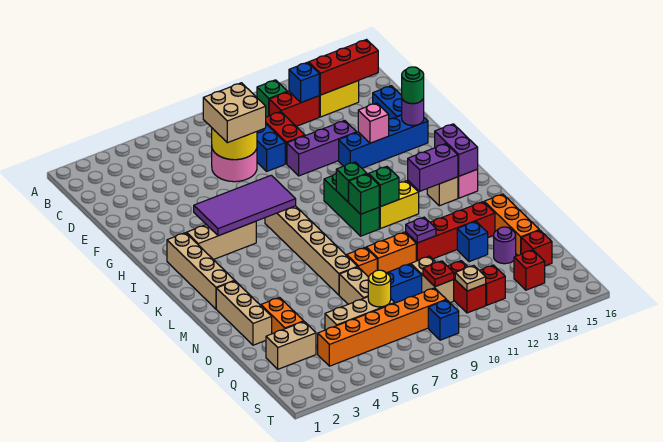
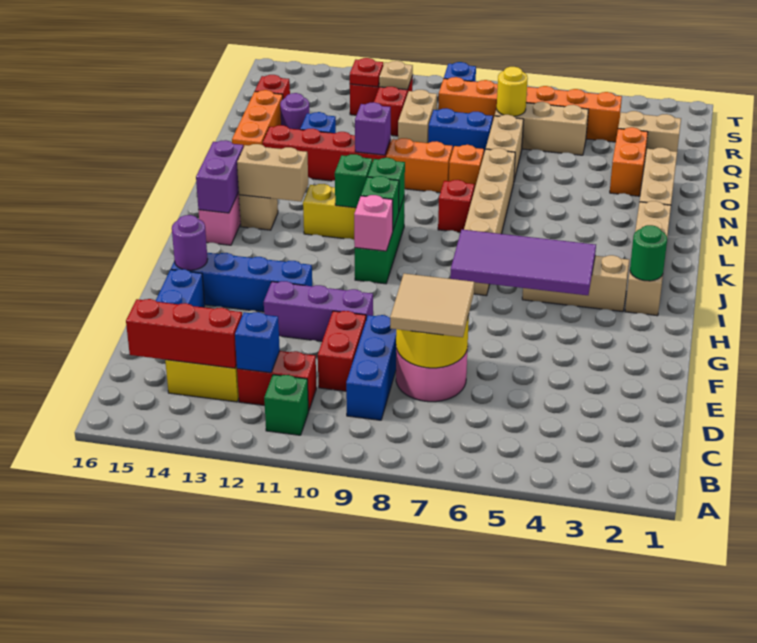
tan 2x2 brick [203,83,266,143] -> tan 2x2 tile [390,274,474,337]
pink 1x1 brick [358,103,389,143] -> pink 1x1 brick moved to [354,195,393,251]
green 1x1 round brick [402,67,424,104] -> green 1x1 round brick moved to [630,225,667,281]
purple 1x2 brick [408,144,458,191] -> tan 1x2 brick [237,144,308,202]
purple 1x1 plate [406,217,436,243] -> purple 1x1 brick [355,102,391,155]
red 1x1 plate [423,261,454,287] -> red 1x1 plate moved to [350,58,383,87]
red 1x1 brick [514,250,545,290] -> red 1x1 brick moved to [438,180,474,232]

